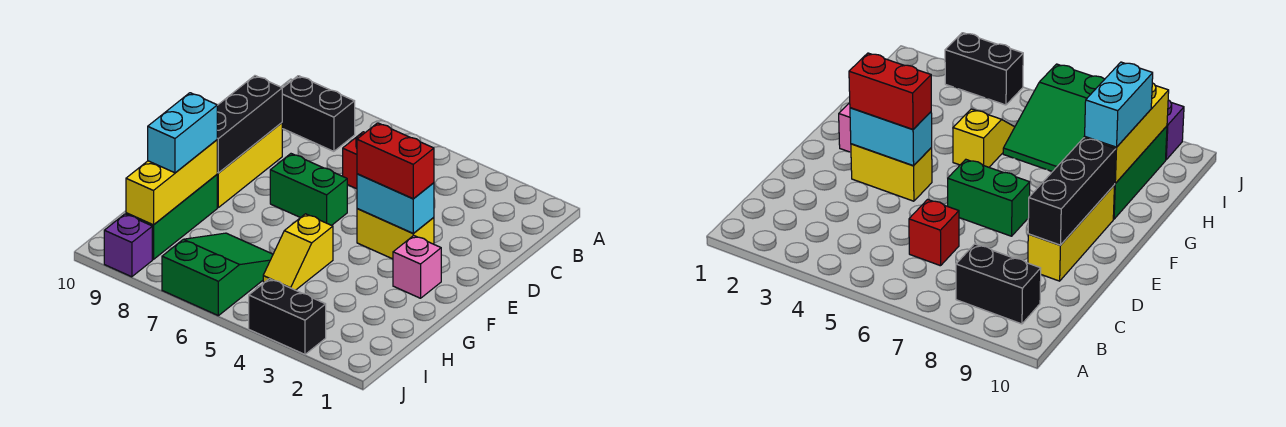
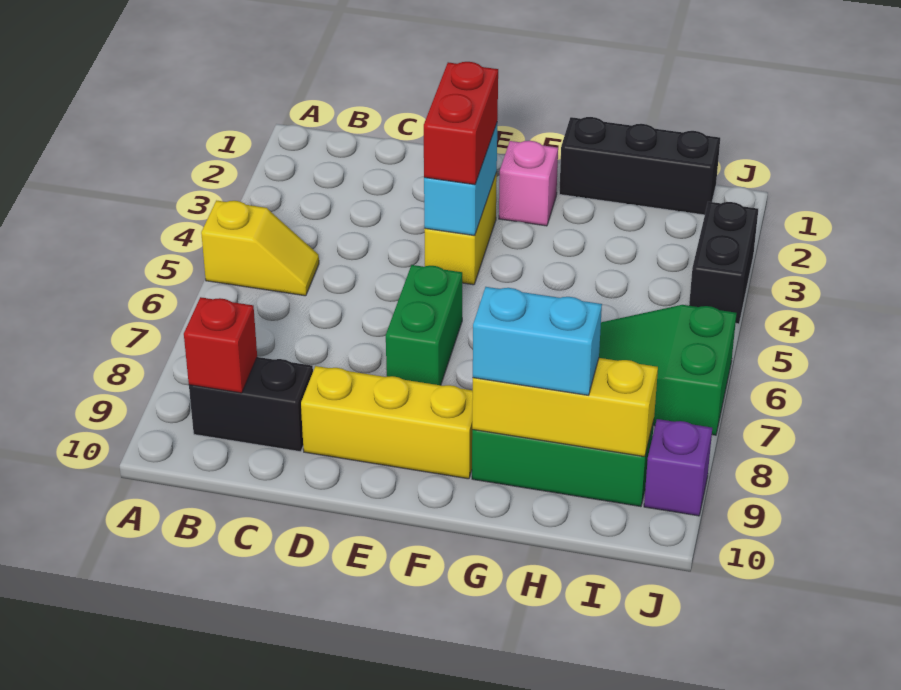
black 1x2 brick [282,76,355,151] -> black 1x2 brick turned to [189,357,313,452]
red 1x1 brick [343,132,365,189] -> red 1x1 brick moved to [184,297,257,393]
black 1x3 brick [217,76,282,173] -> black 1x3 brick moved to [559,117,720,215]
yellow 1x2 slope [263,214,333,290] -> yellow 1x2 slope moved to [201,201,319,296]

